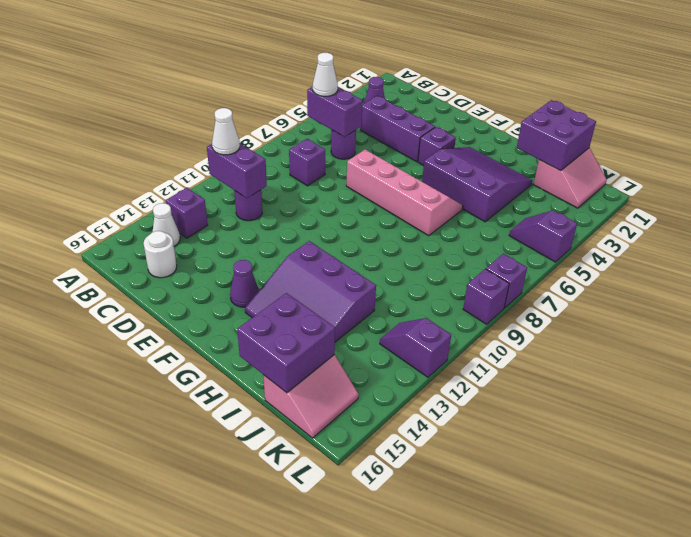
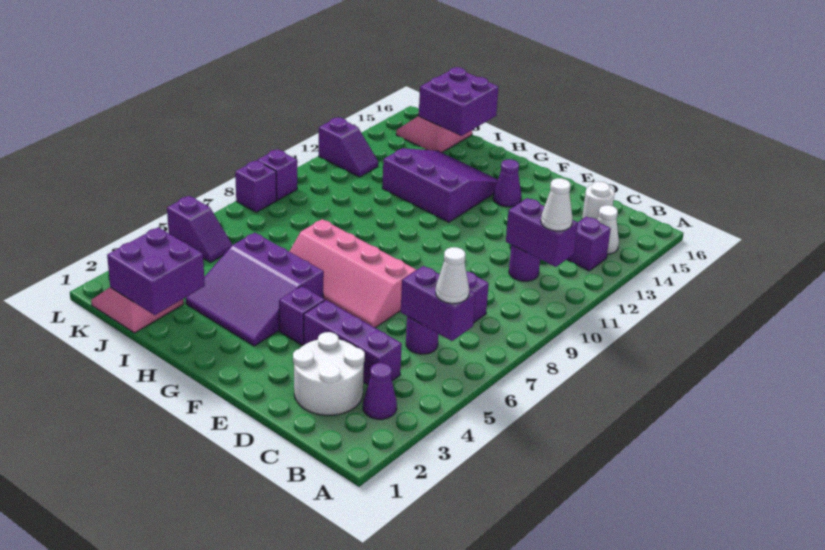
none -> white 2x2 round brick [293,332,365,415]

